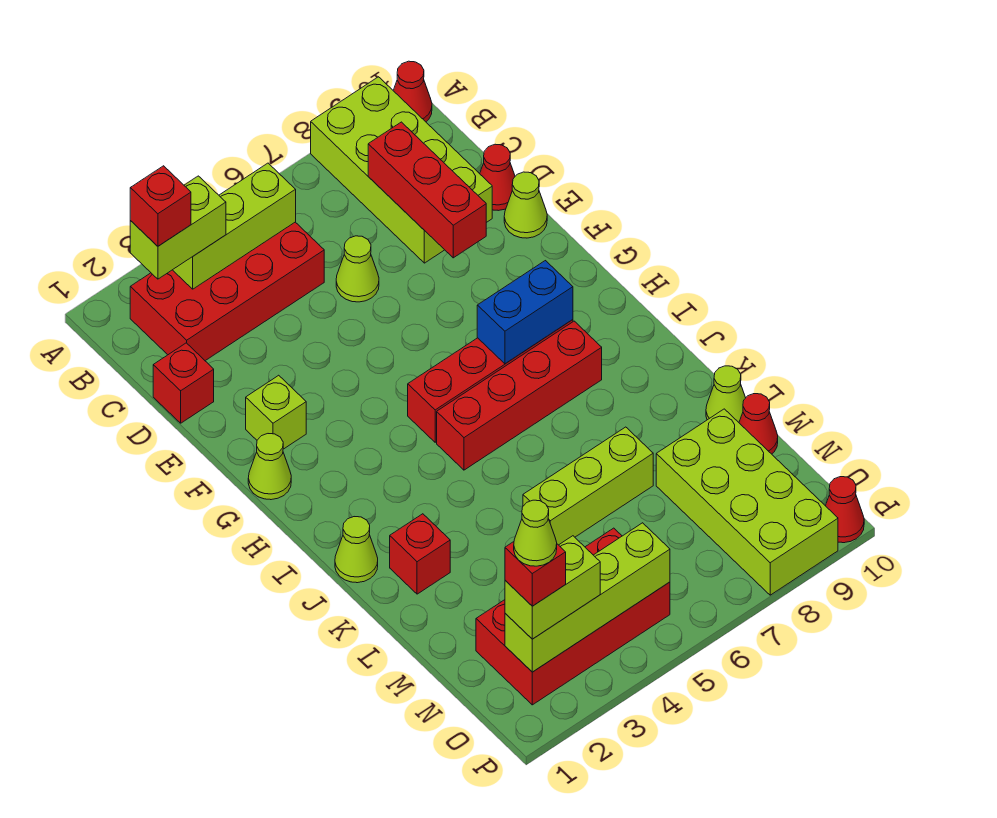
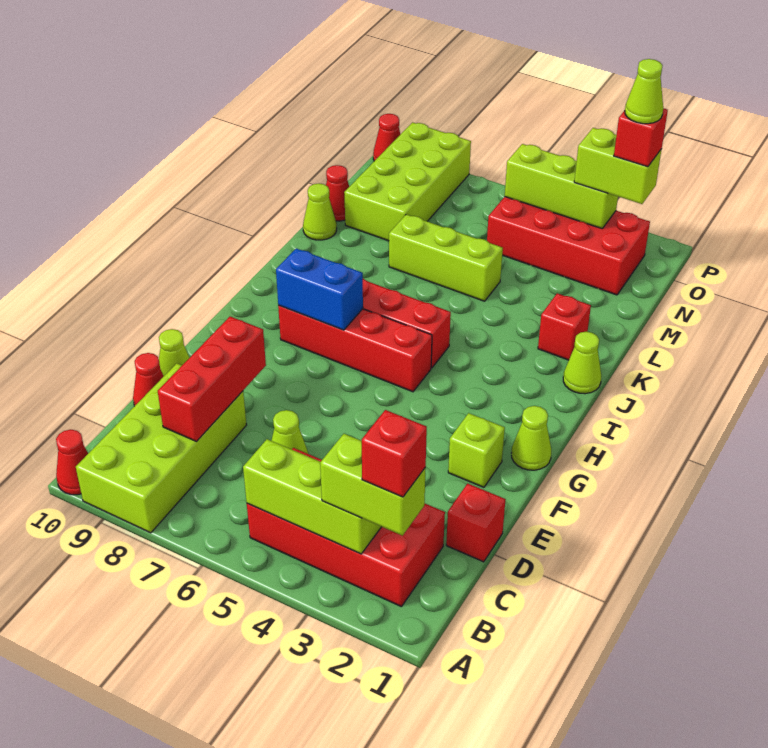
lime 1x4 brick [505,523,670,672] -> lime 1x3 brick [505,144,618,228]

